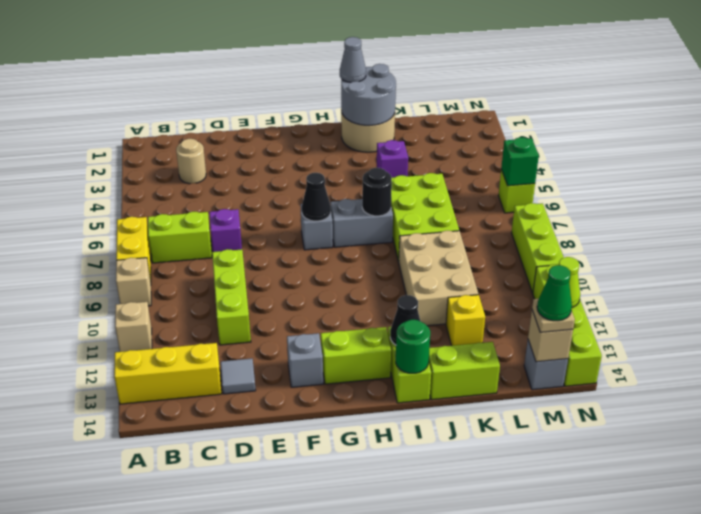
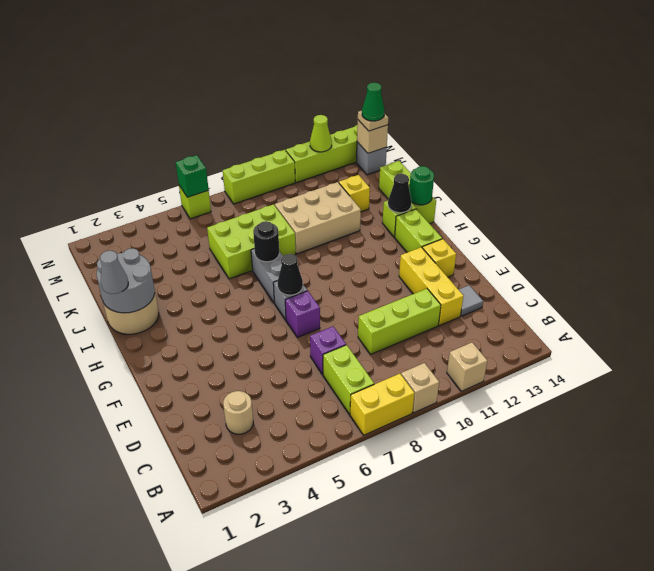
yellow 1x3 brick [114,343,221,404] -> yellow 1x3 brick moved to [399,247,463,326]
grey 1x1 brick [287,333,323,387] -> yellow 1x1 brick [422,239,456,277]
purple 1x1 brick [377,140,408,178] -> purple 1x1 brick moved to [285,291,320,337]

